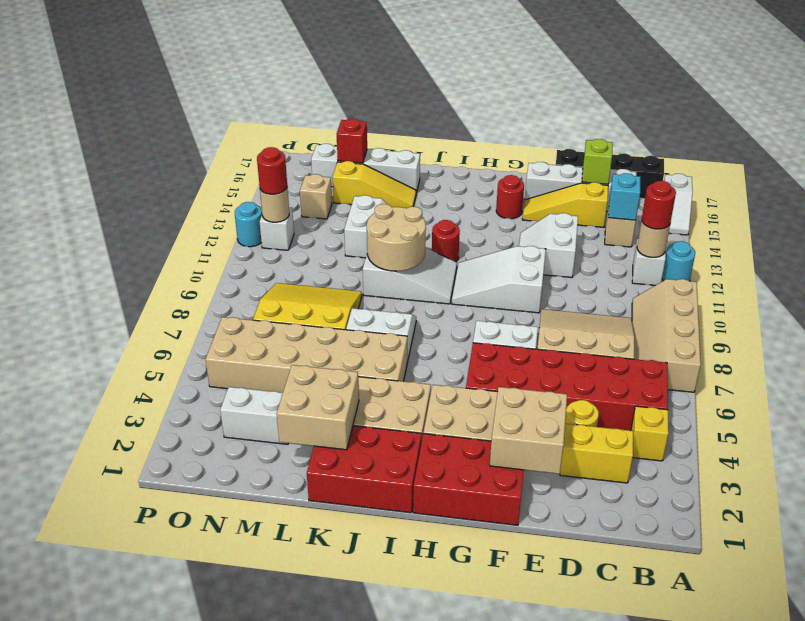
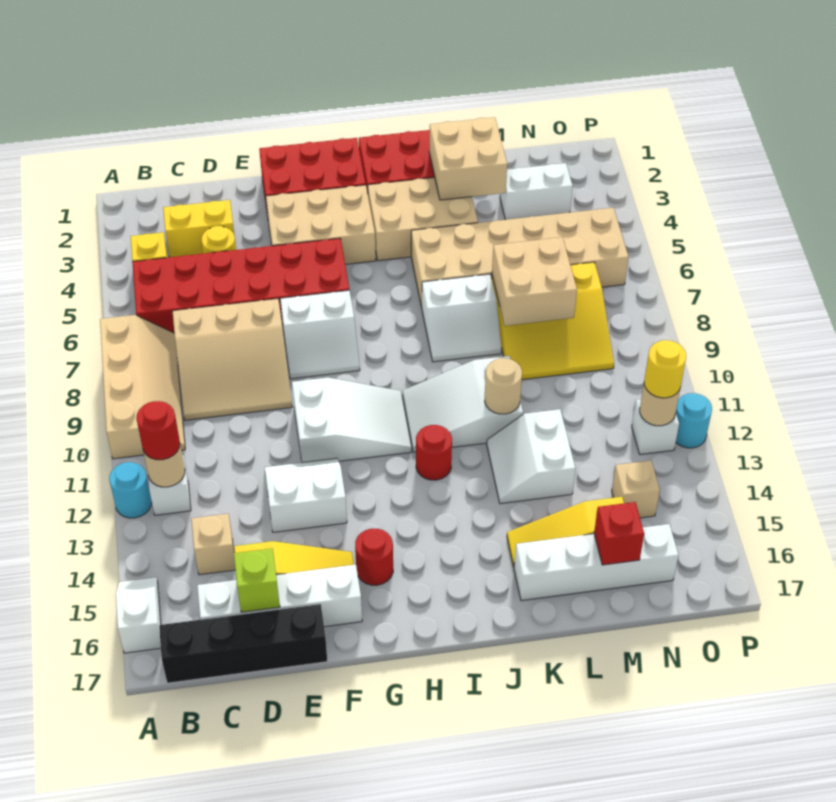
cyan 1x1 brick [608,173,640,220] -> none
tan 2x2 brick [490,387,567,474] -> tan 2x2 brick moved to [492,237,577,326]
white 2x2 slope [519,213,578,278] -> white 2x2 slope turned to [265,458,347,532]
tan 2x2 round brick [367,204,426,271] -> tan 1x1 round brick [485,358,522,414]
red 1x1 round brick [257,147,287,194] -> yellow 1x1 round brick [644,340,686,398]

